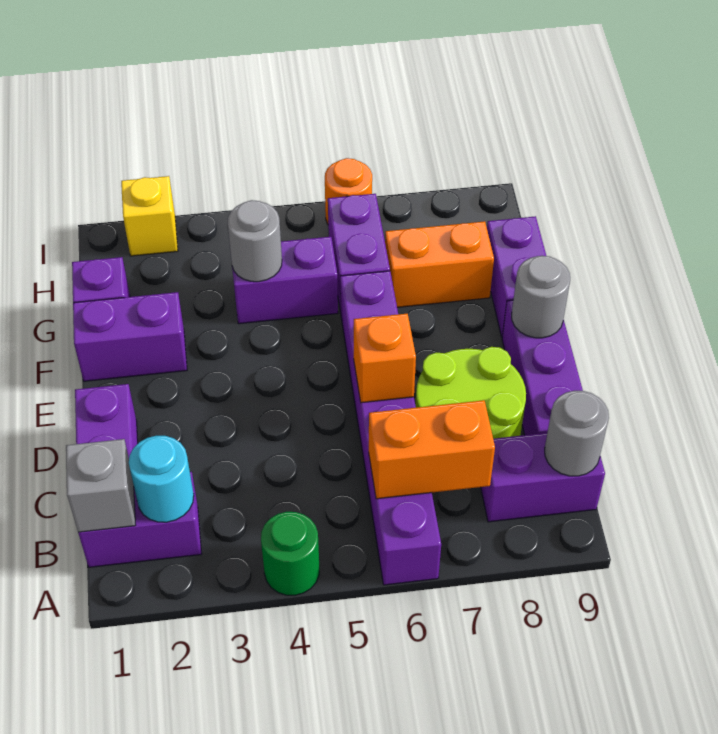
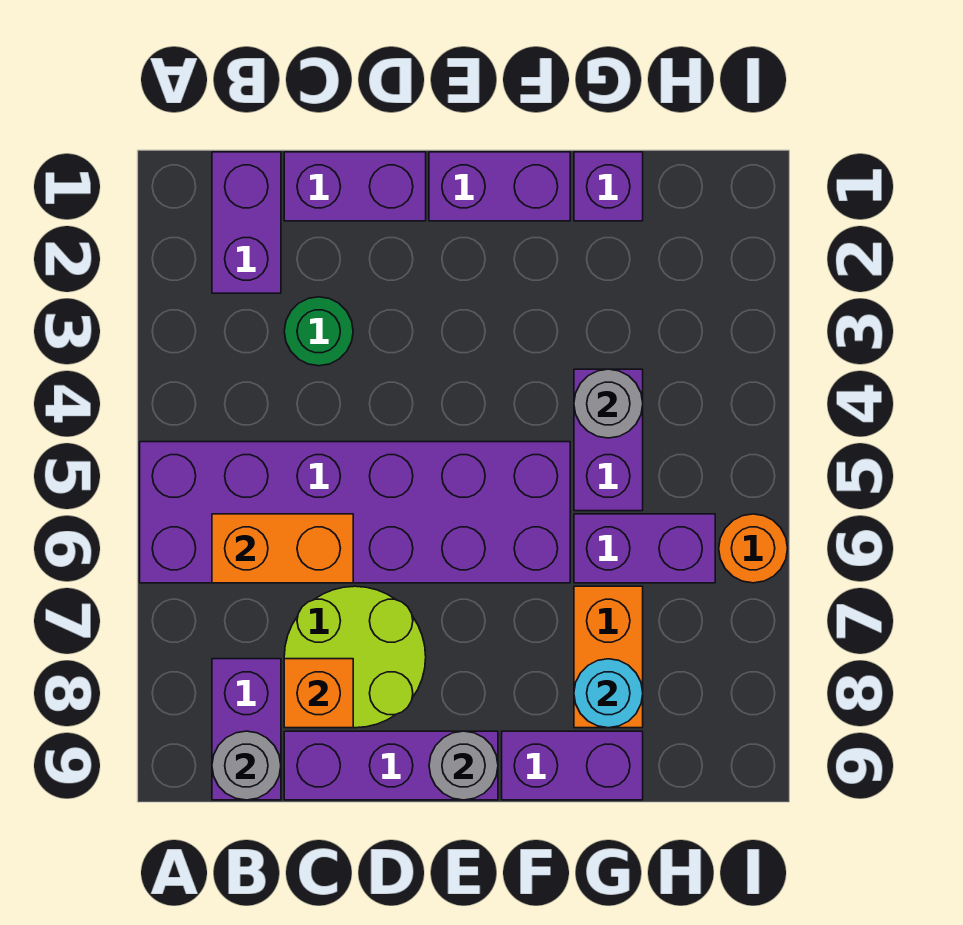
green 1x1 round brick [261,512,319,595] -> green 1x1 round brick moved to [284,297,353,366]
purple 1x6 brick [340,271,441,585] -> purple 2x6 brick [140,442,570,583]
grey 1x1 brick [66,439,135,532] -> none
cyan 1x1 round brick [129,436,194,522] -> cyan 1x1 round brick moved to [574,659,643,728]
orange 1x2 brick [369,400,495,499] -> orange 1x2 brick turned to [212,514,353,583]
orange 1x1 brick [354,313,416,403] -> orange 1x1 brick moved to [284,659,353,728]
purple 1x2 brick [73,292,187,381] -> purple 1x2 brick turned to [429,152,570,221]
yellow 1x1 brick [121,176,178,256] -> none

